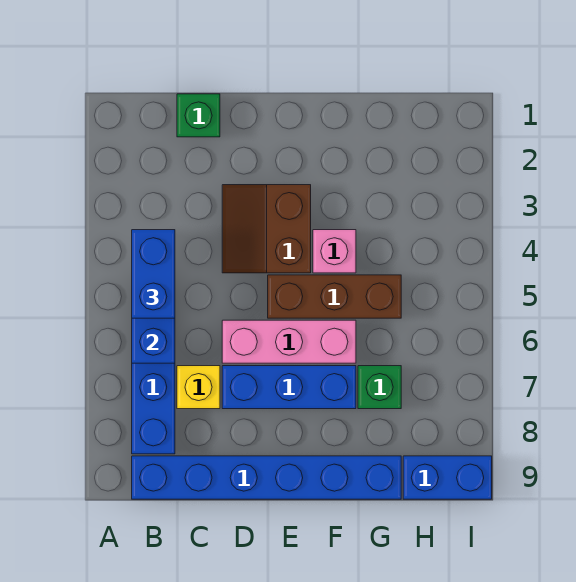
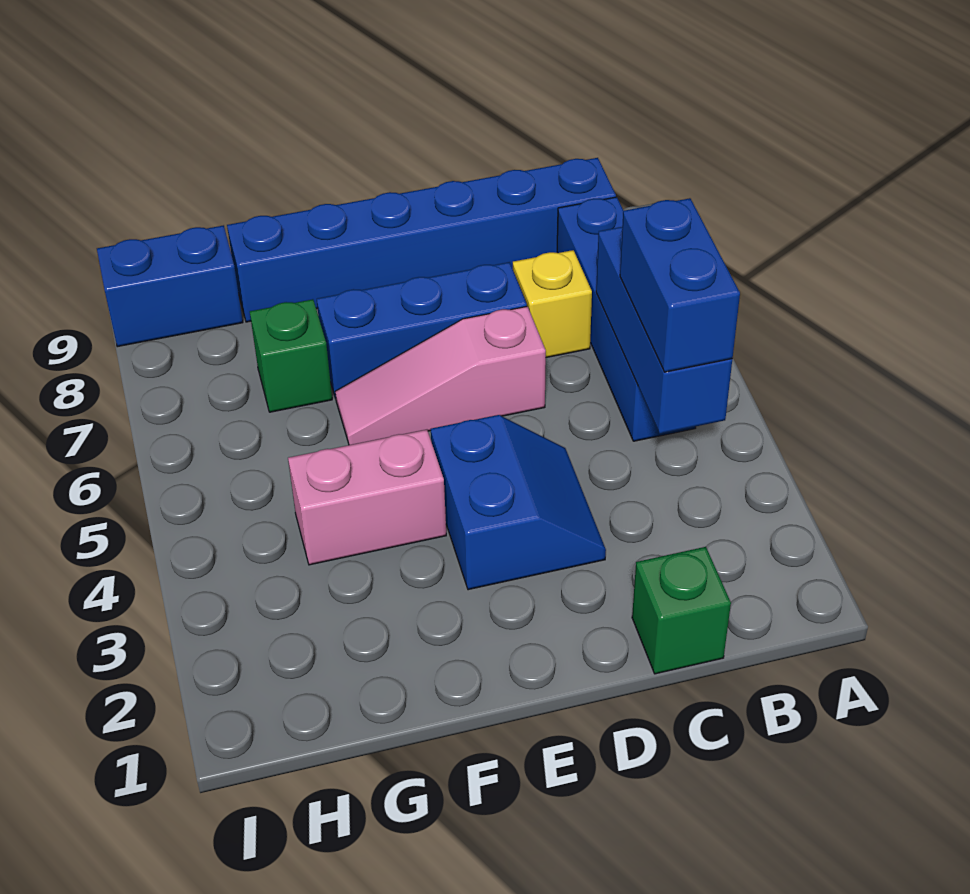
brown 2x2 slope [222,185,311,273] -> blue 2x2 slope [431,415,606,590]
pink 1x3 brick [222,320,356,363] -> pink 1x3 slope [335,306,546,445]
brown 1x3 brick [268,275,401,318] -> none
pink 1x1 brick [313,230,356,273] -> pink 1x2 brick [288,430,446,565]

